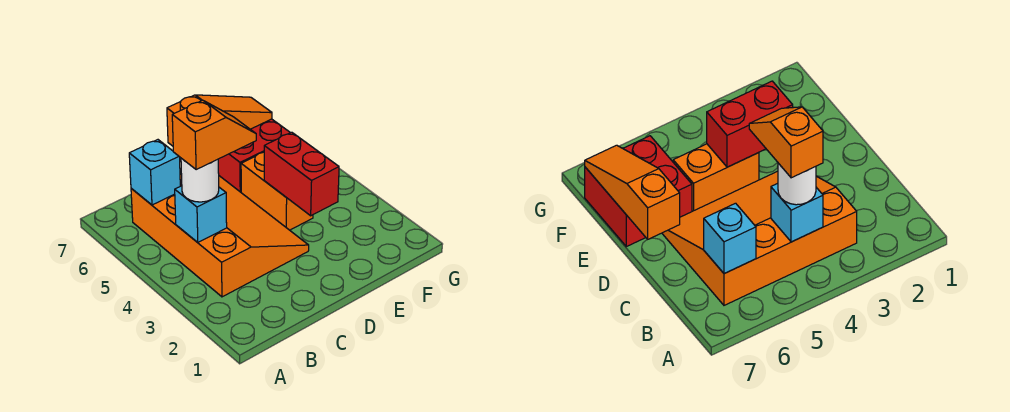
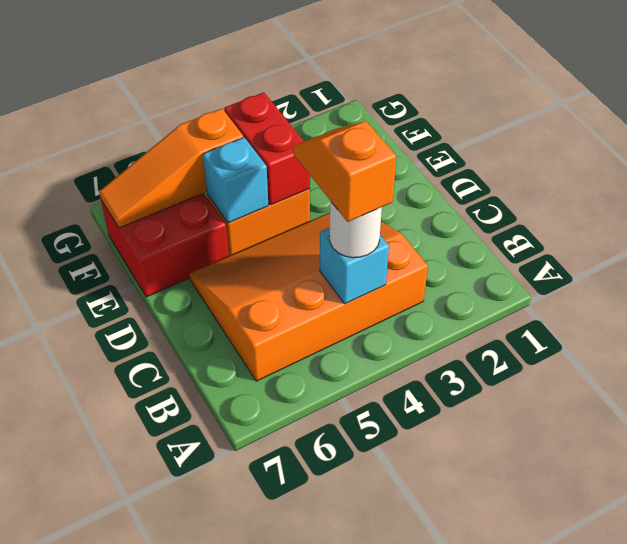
cyan 1x1 brick [129,140,180,205] -> cyan 1x1 brick moved to [203,137,268,223]
orange 1x3 slope [167,95,272,146] -> orange 1x3 slope turned to [99,109,243,228]
red 1x2 brick [264,132,339,216] -> red 1x2 brick turned to [224,92,310,205]

